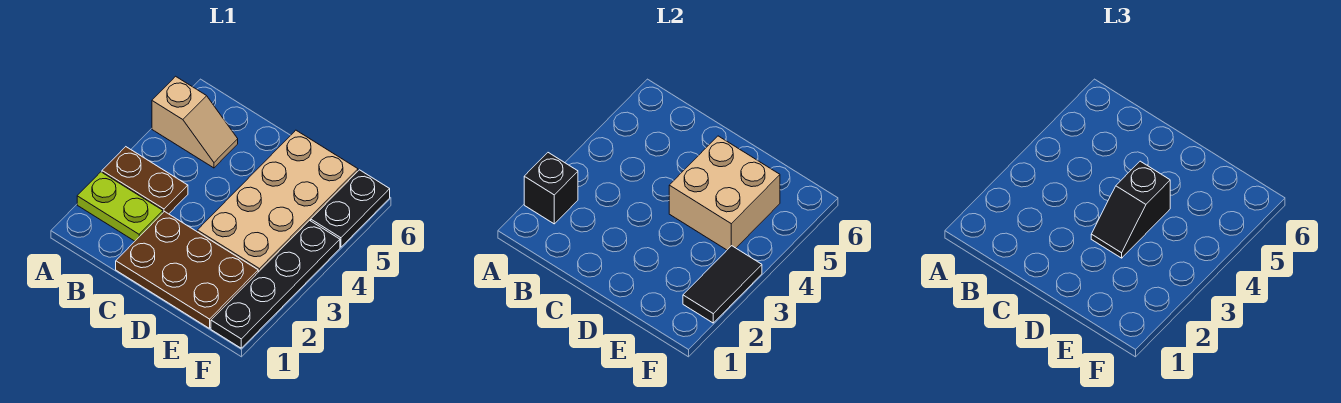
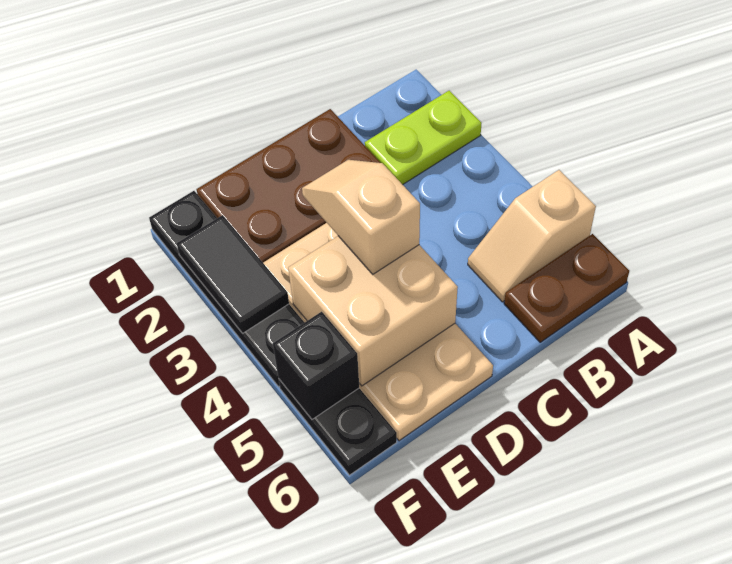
black 1x1 brick [524,153,578,224] -> black 1x1 brick moved to [273,312,359,419]
brown 1x2 plate [102,147,188,214] -> brown 1x2 plate moved to [504,234,629,342]
black 1x2 slope [1091,161,1170,258] -> tan 1x2 slope [302,160,420,274]

